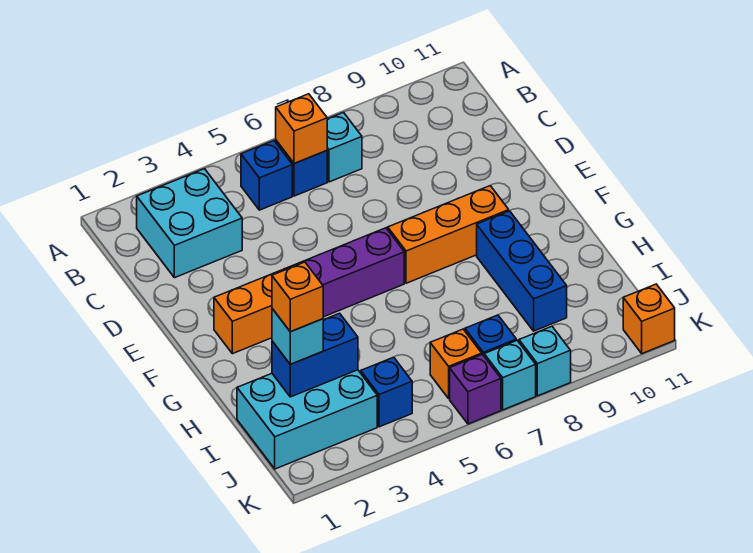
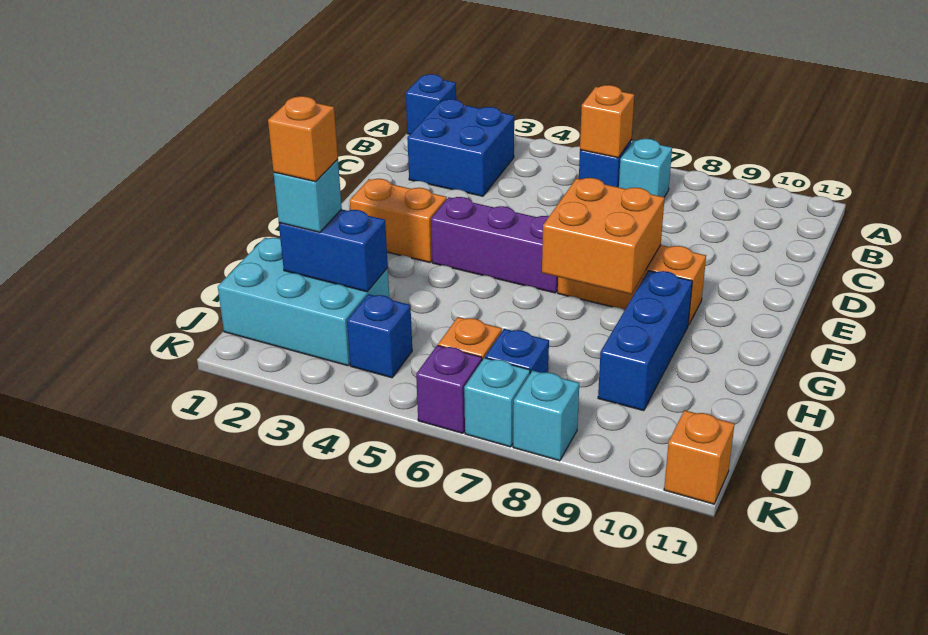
cyan 2x2 brick [137,169,242,278] -> blue 2x2 brick [407,99,514,196]
blue 1x1 brick [241,141,292,210] -> blue 1x1 brick moved to [406,74,456,134]
none -> orange 2x2 brick [542,178,664,294]

